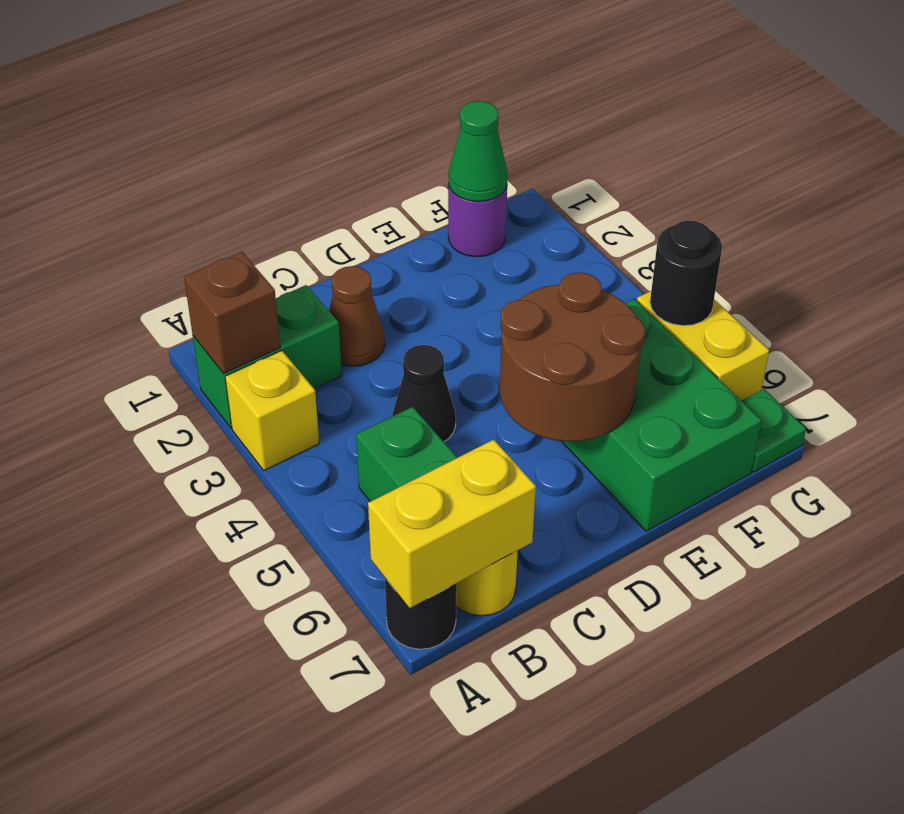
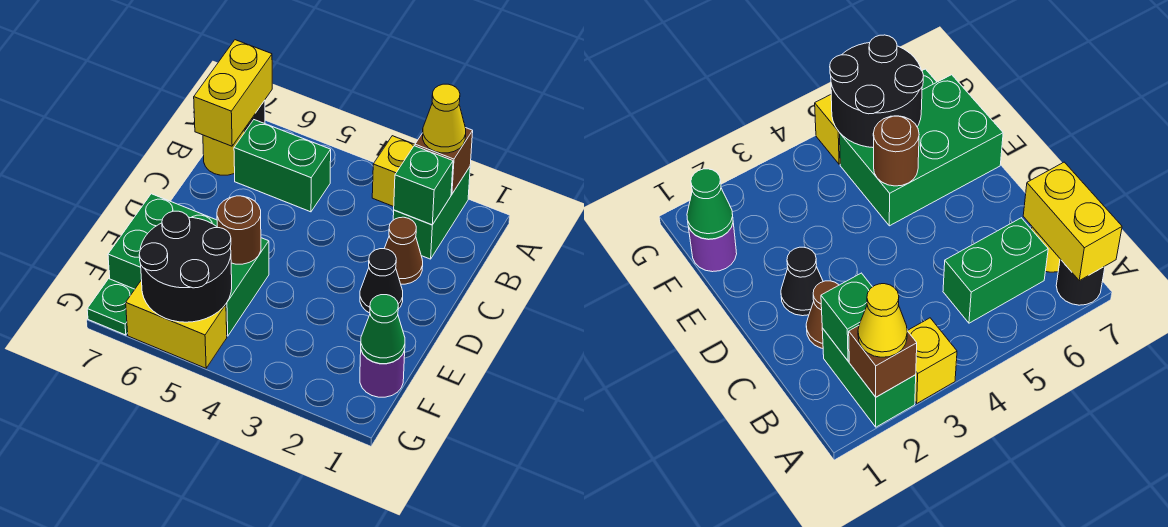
none -> yellow 1x1 cone [423,84,466,153]
none -> green 1x1 brick [394,146,453,225]
black 1x1 cone [392,345,456,442] -> black 1x1 cone moved to [360,249,403,313]
brown 2x2 round brick [500,273,645,442] -> brown 1x1 round brick [217,196,261,264]
black 1x1 round brick [650,221,722,326] -> black 2x2 round brick [139,211,232,322]

